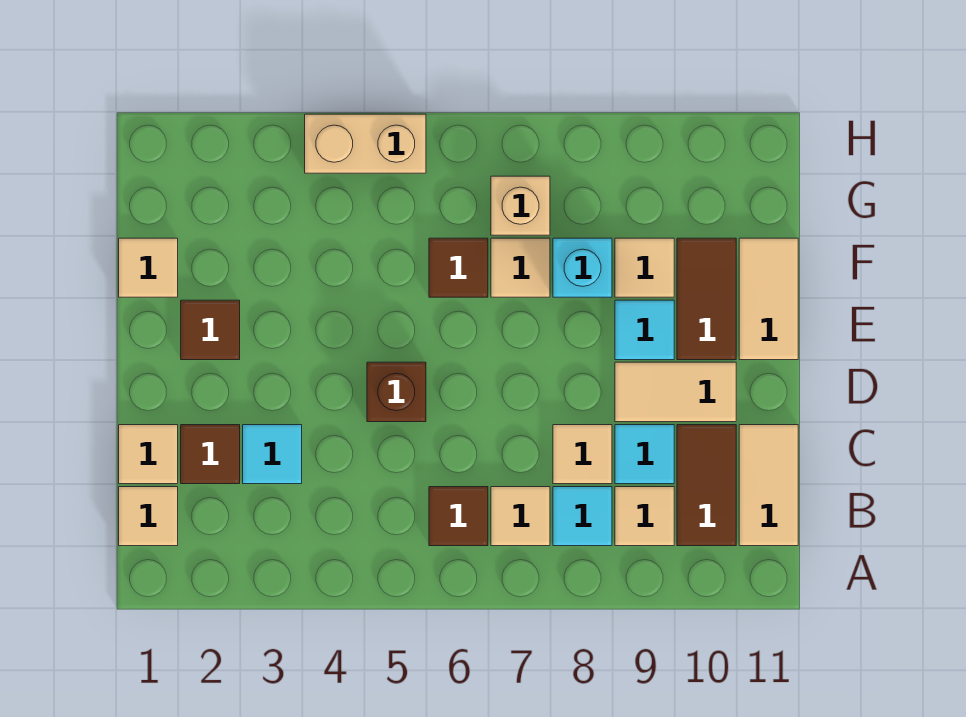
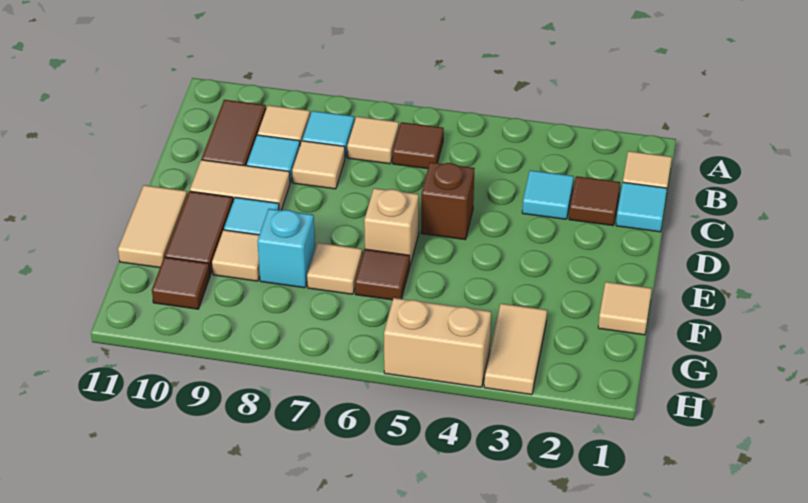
tan 1x2 tile [739,425,798,546] -> tan 1x2 tile moved to [484,304,547,395]
tan 1x1 tile [119,425,178,484] -> cyan 1x1 tile [616,182,667,232]
brown 1x1 tile [181,300,240,360] -> brown 1x1 tile moved to [152,257,210,309]
tan 1x1 brick [491,176,550,235] -> tan 1x1 brick moved to [364,188,419,265]

